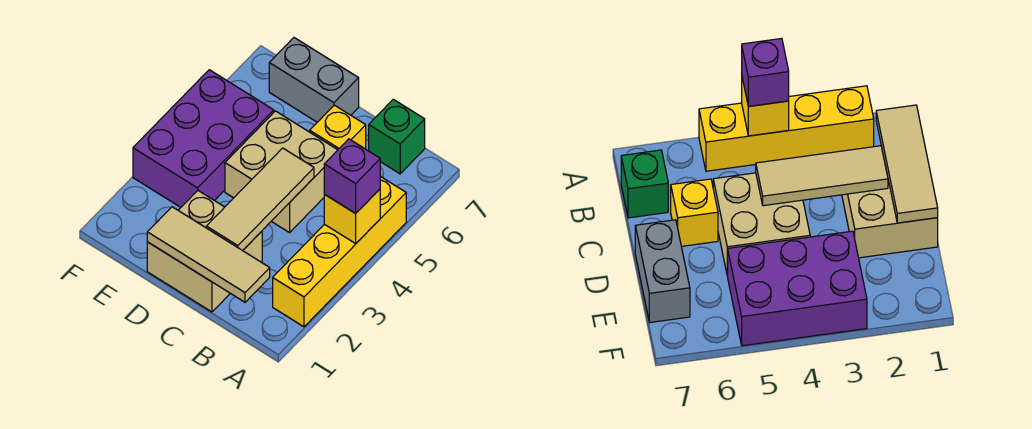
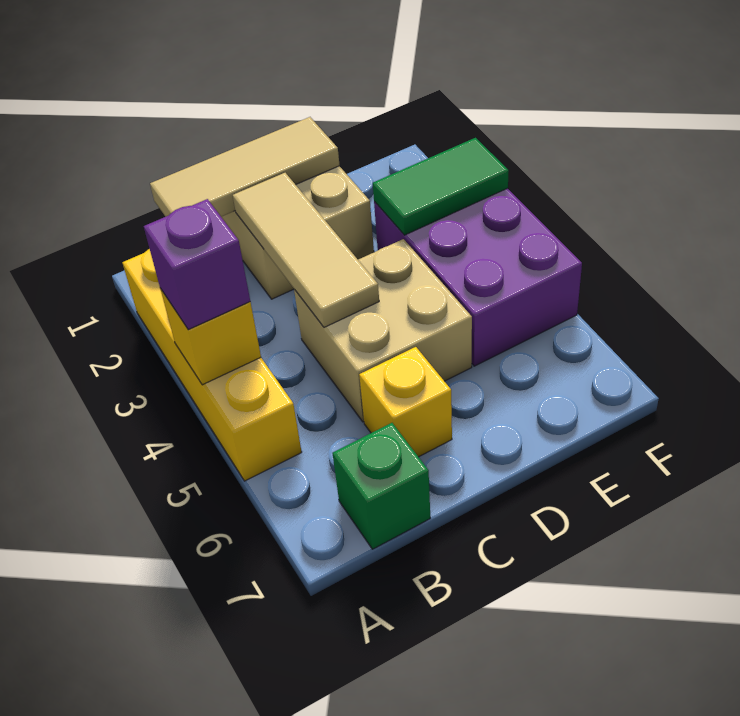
grey 1x2 brick [269,38,359,122] -> none
none -> green 1x2 tile [373,138,509,235]

